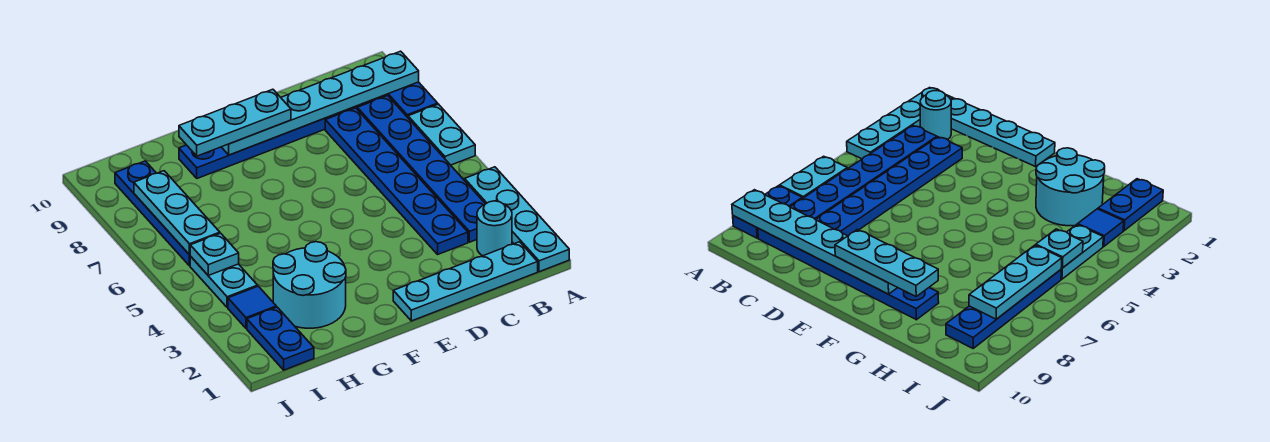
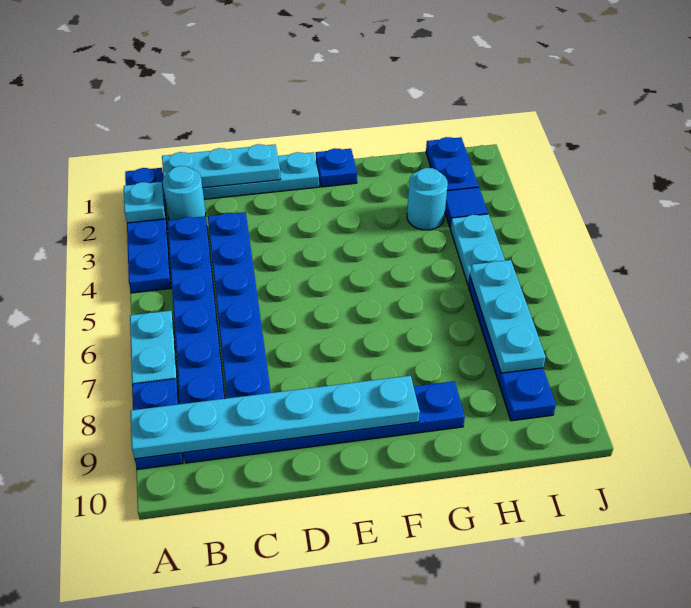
cyan 1x4 plate [465,167,569,272] -> blue 1x4 plate [125,168,171,293]
cyan 1x3 plate [179,89,291,156] -> cyan 1x3 plate moved to [162,144,280,188]
none -> blue 1x1 plate [316,148,357,187]
cyan 2x2 round brick [273,242,346,328] -> cyan 1x1 round brick [407,168,448,230]
cyan 1x1 plate [190,233,239,275] -> cyan 1x1 plate moved to [124,182,165,223]

